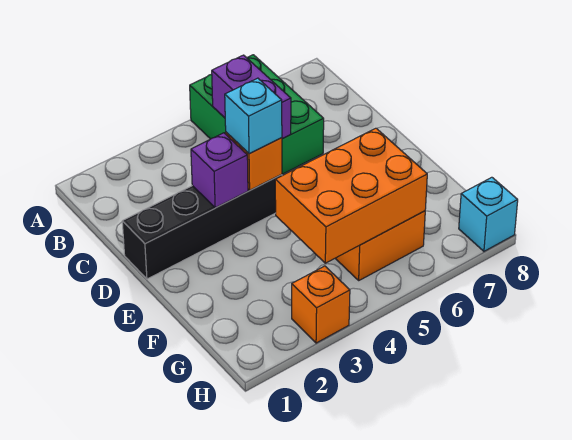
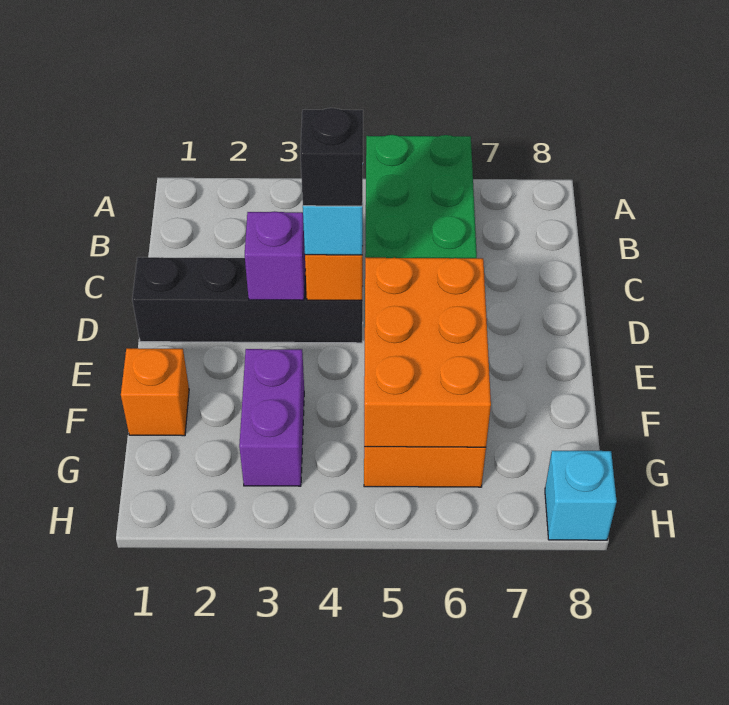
purple 1x2 brick [212,55,291,139] -> purple 1x2 brick moved to [239,349,304,486]
none -> black 1x1 brick [300,108,363,206]
orange 2x3 brick [275,128,427,263] -> orange 2x3 brick turned to [364,258,491,447]
orange 1x1 brick [292,266,350,343] -> orange 1x1 brick moved to [121,348,189,436]

